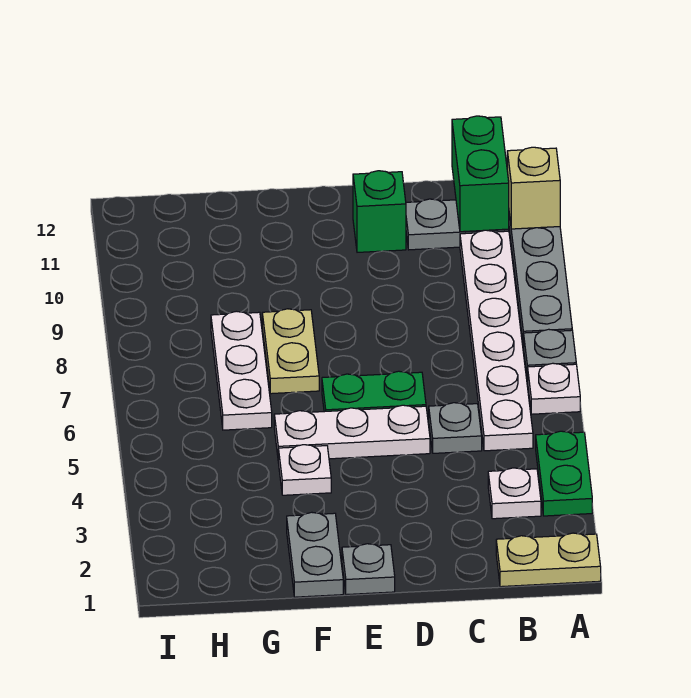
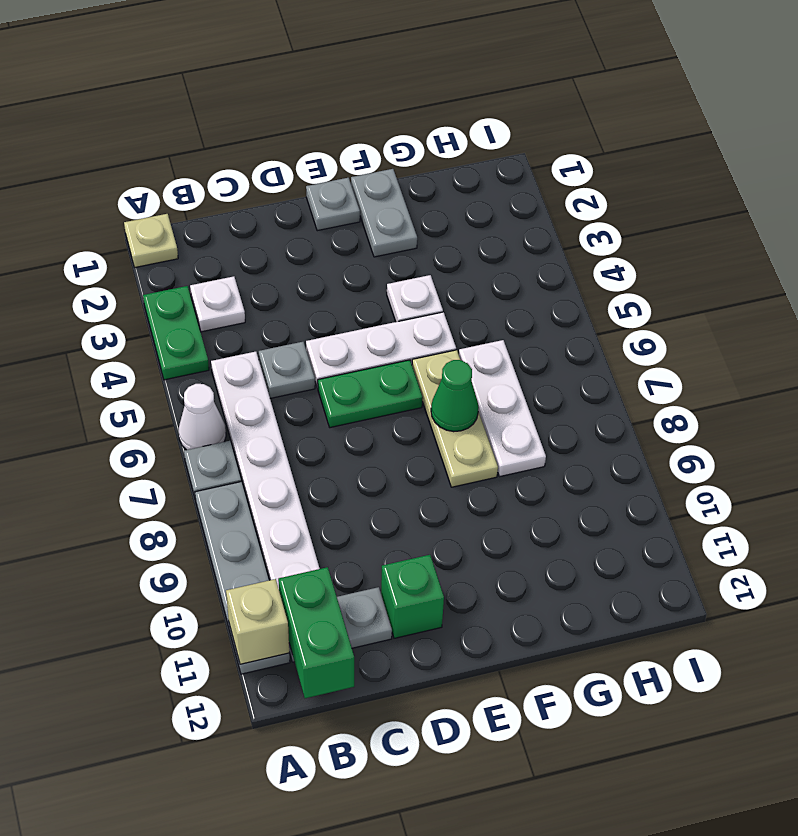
tan 1x2 plate [496,533,601,587] -> tan 1x1 plate [124,214,178,267]
white 1x1 plate [528,363,580,414] -> white 1x1 cone [179,384,226,450]
tan 1x2 plate [262,309,319,394] -> tan 1x3 plate [412,350,498,487]
none -> green 1x1 cone [431,360,479,432]

